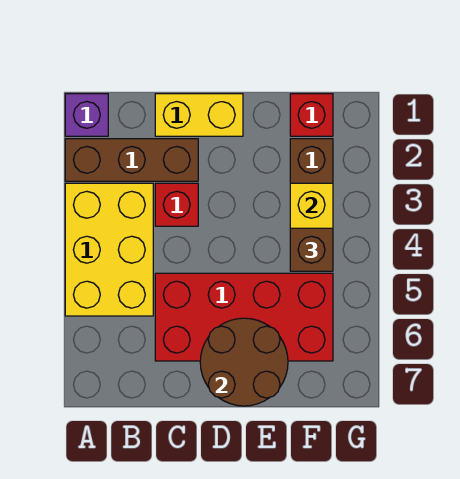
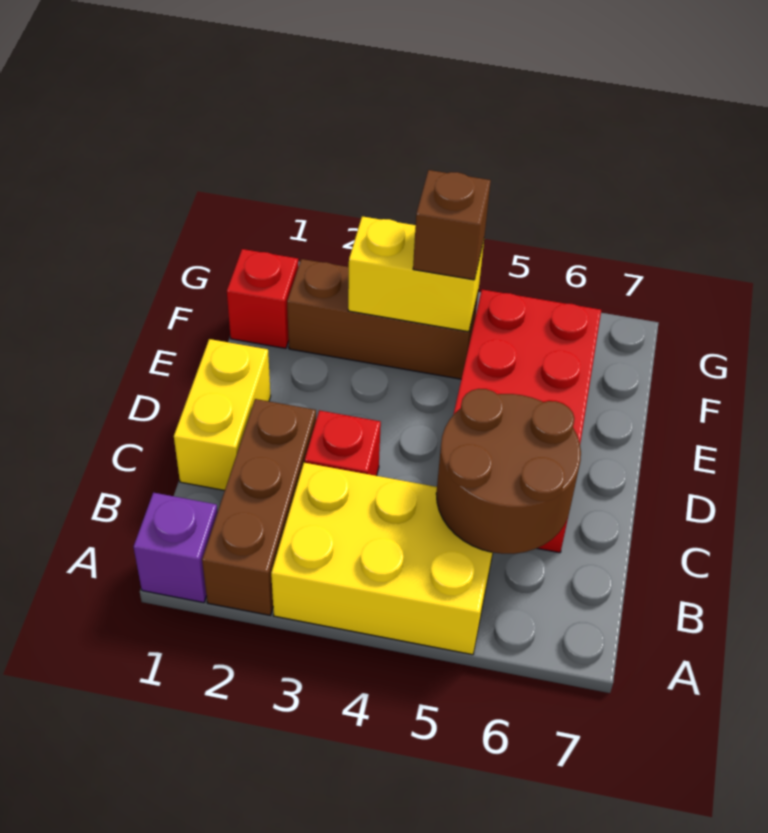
brown 2x2 round brick [200,318,288,406] -> brown 2x2 round brick moved to [436,389,581,554]

